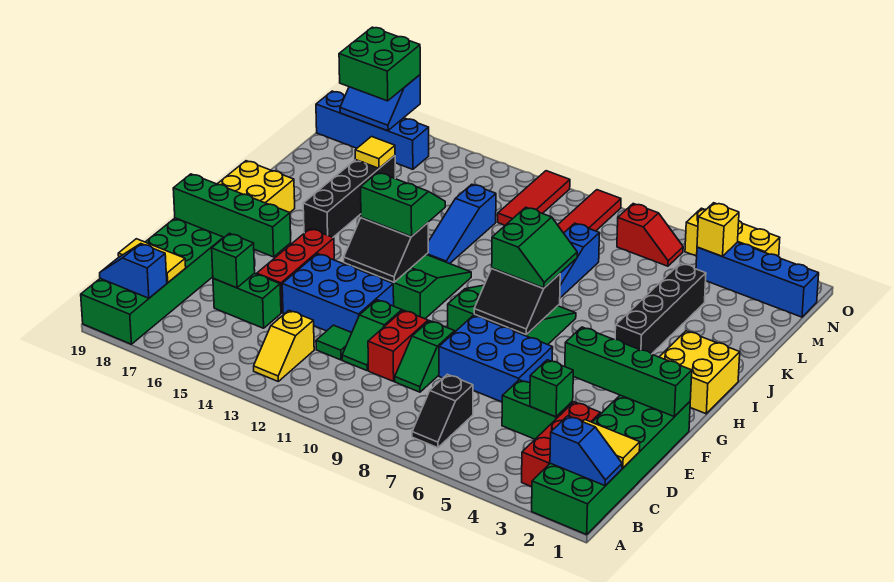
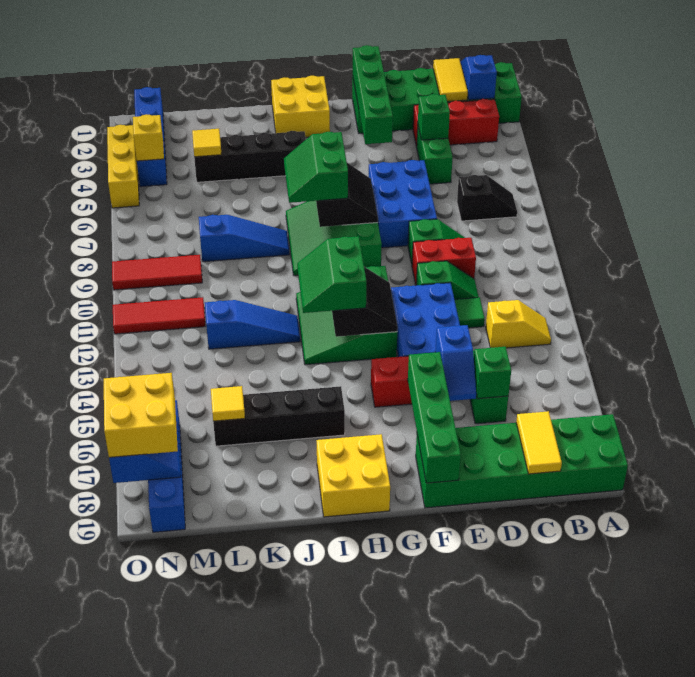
blue 1x2 slope [100,244,167,298] -> blue 1x2 slope moved to [435,325,476,401]
green 2x2 slope [492,207,577,288] -> green 2x2 slope turned to [284,132,348,203]
none -> yellow 1x1 tile [192,129,221,157]
red 1x2 slope [617,204,683,266] -> none
green 2x2 brick [339,27,420,101] -> yellow 2x2 brick [104,373,178,457]

